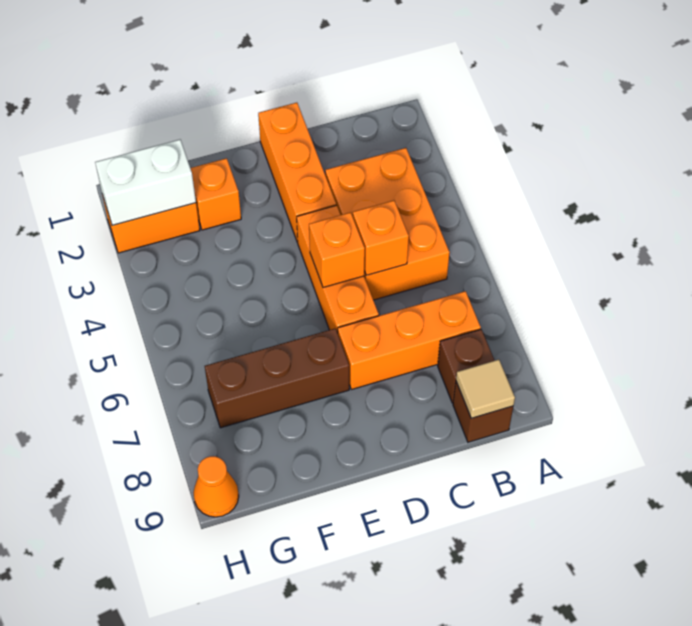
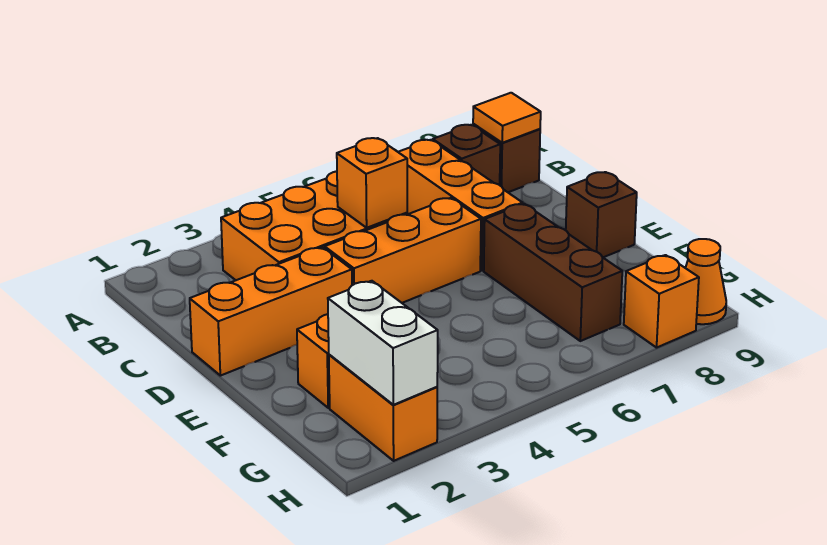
tan 1x1 tile [456,360,515,418] -> orange 1x1 tile [473,93,541,143]
orange 1x1 brick [309,212,365,287] -> orange 1x1 brick moved to [624,255,699,348]
none -> brown 1x1 brick [566,172,637,257]

